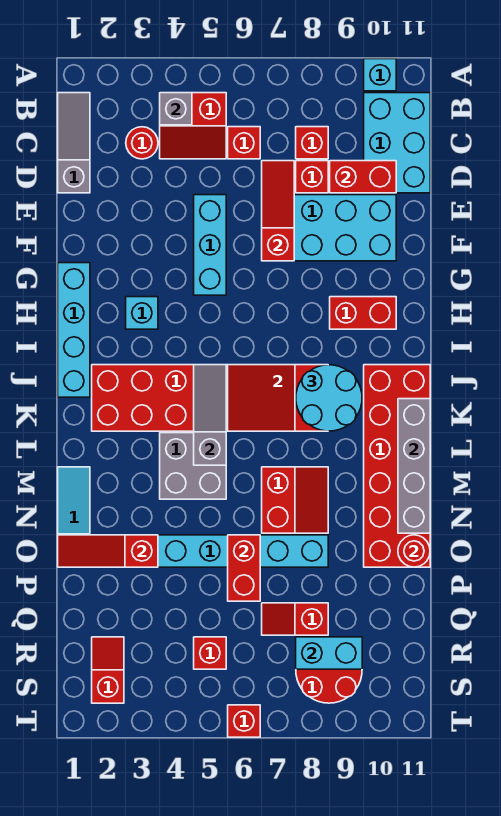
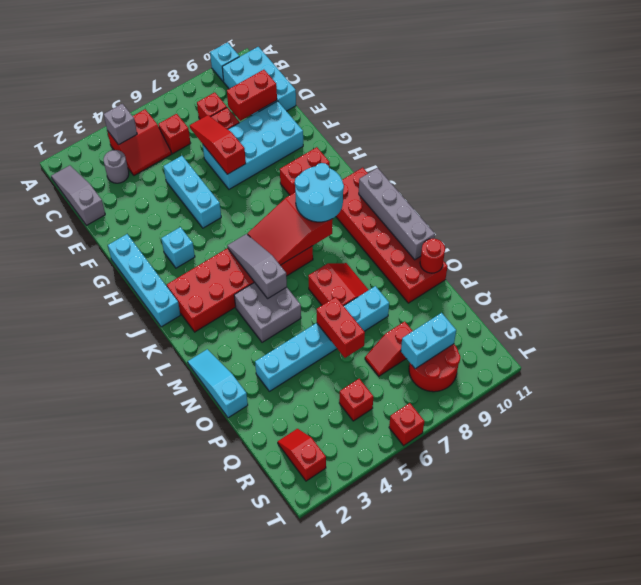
red 1x1 round brick [126,127,158,159] -> grey 1x1 round brick [104,150,129,183]
red 1x3 slope [58,535,158,567] -> none

